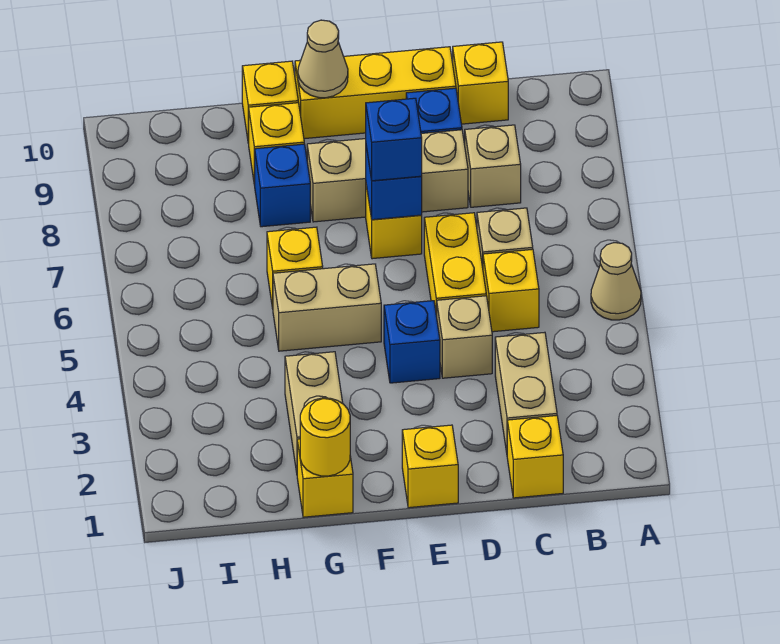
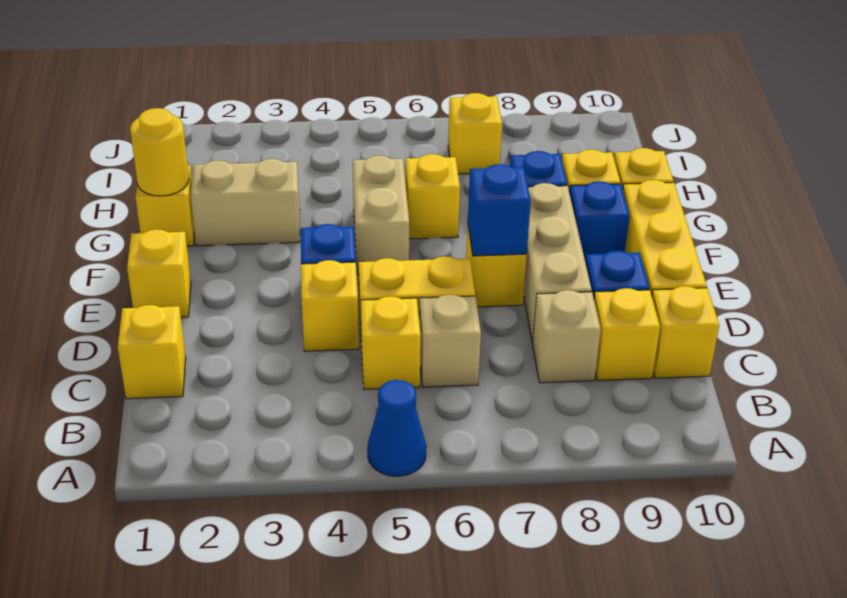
tan 1x1 cone [591,243,641,320] -> blue 1x1 cone [367,380,426,476]
tan 1x2 brick [495,332,557,452] -> none
none -> yellow 1x1 brick [594,288,660,380]
tan 1x1 brick [437,296,492,378] -> yellow 1x1 brick [301,260,359,351]
blue 1x1 brick [366,98,422,181] -> blue 1x1 brick moved to [569,181,630,261]
tan 1x1 cone [298,20,348,98] -> none
none -> yellow 1x1 brick [448,93,502,174]

